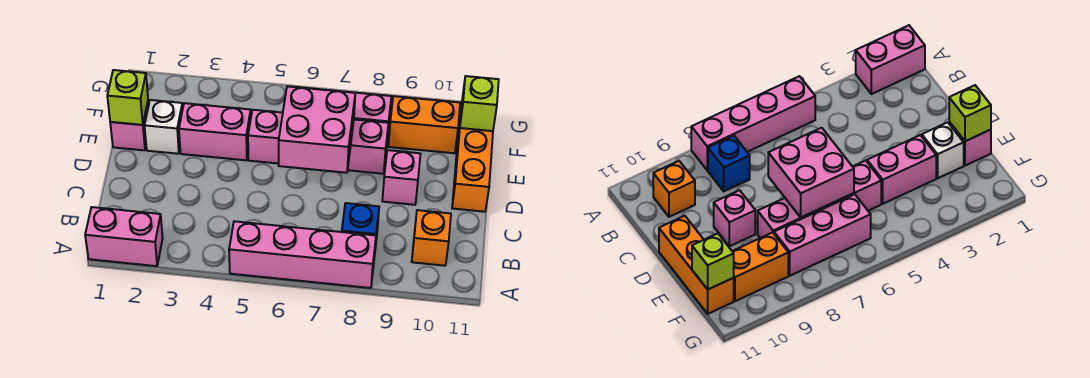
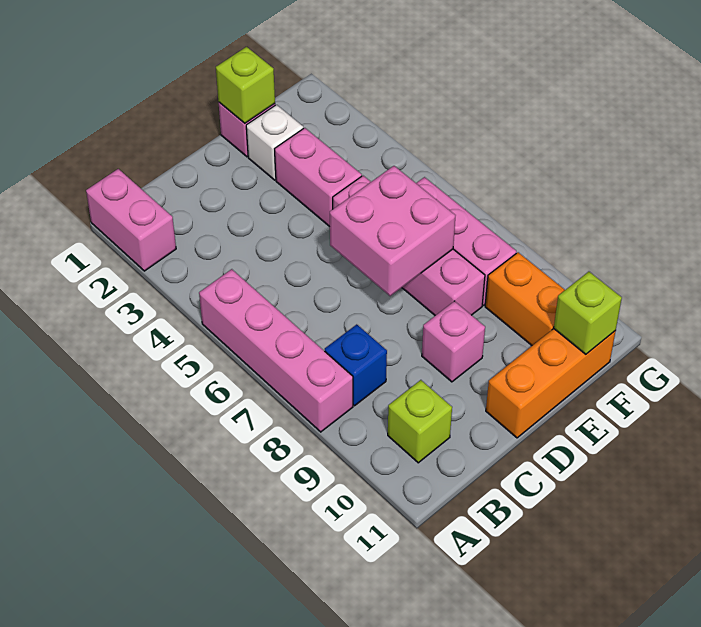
orange 1x1 brick [412,210,451,266] -> lime 1x1 brick [388,380,452,463]

